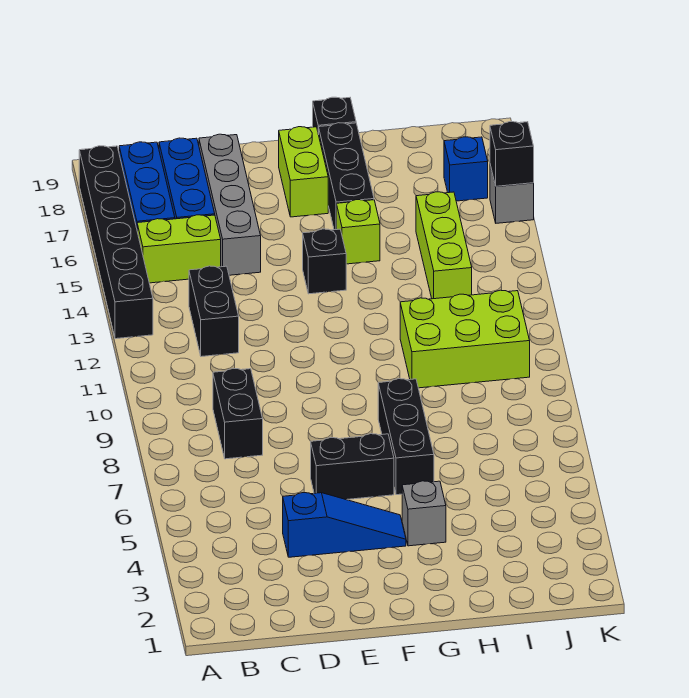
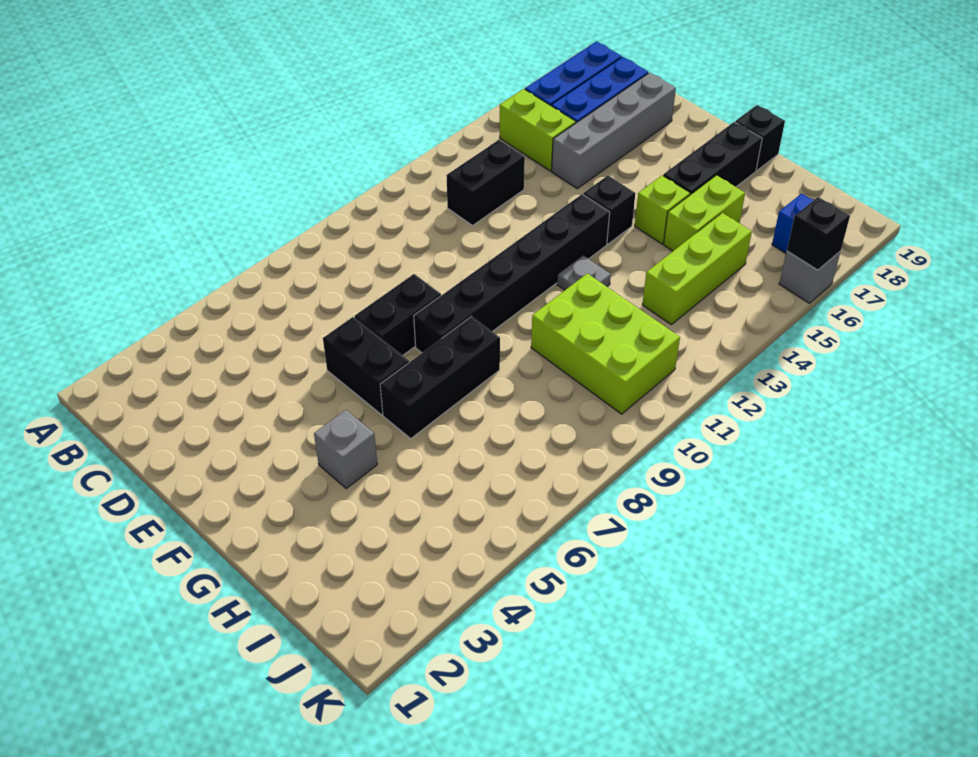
black 1x6 brick [79,146,153,339] -> black 1x6 brick moved to [414,194,610,353]
black 1x2 brick [213,368,263,459] -> black 1x2 brick moved to [355,274,441,355]
blue 1x3 slope [283,493,406,557] -> none
lime 1x2 brick [279,127,328,217] -> lime 1x2 brick moved to [664,175,745,251]
none -> grey 1x1 plate [557,255,611,290]

